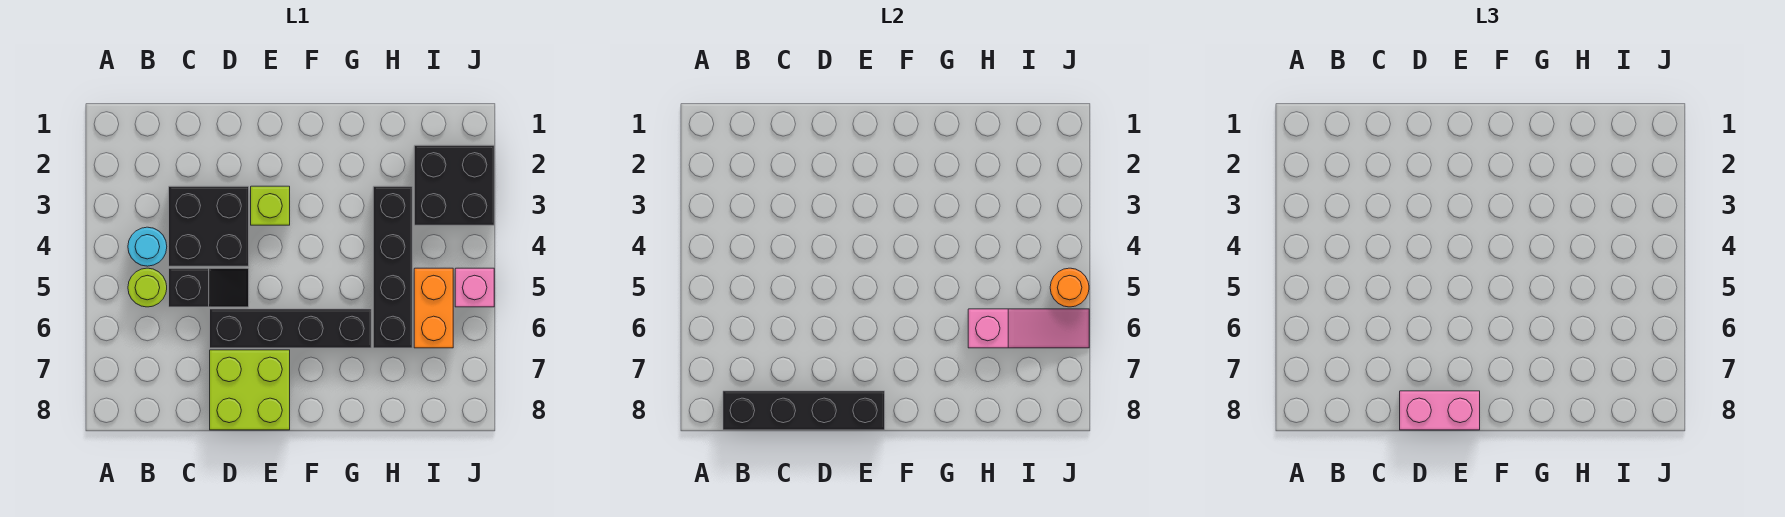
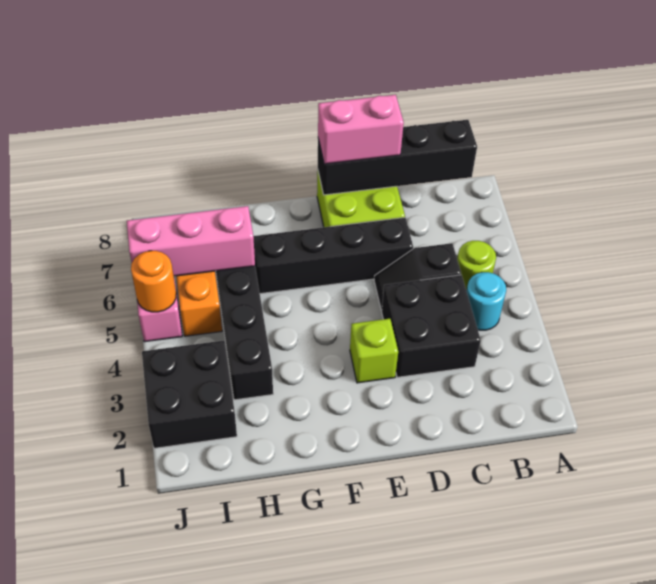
pink 1x3 slope [968,309,1089,348] -> pink 1x3 brick [127,206,255,276]

